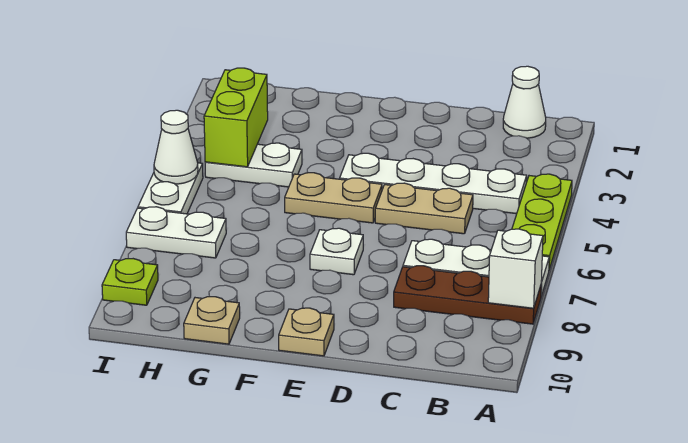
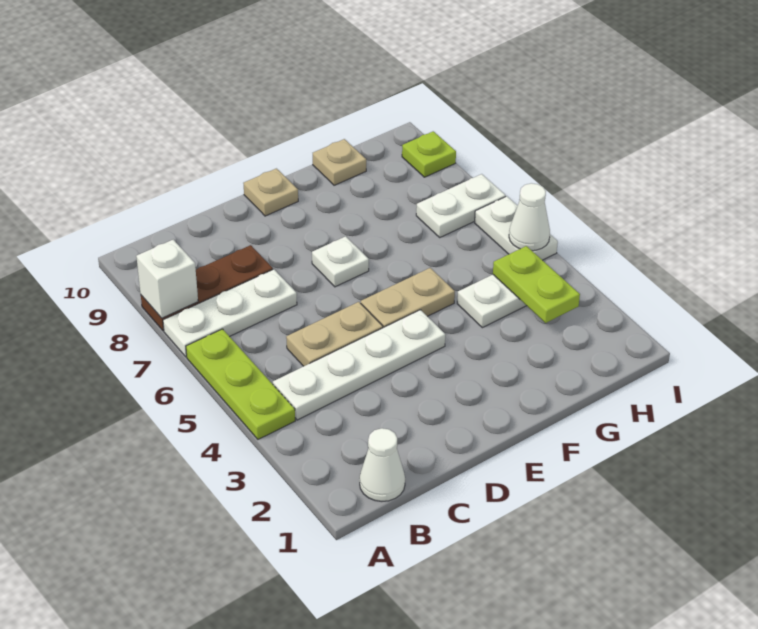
lime 1x2 brick [204,68,268,167] -> lime 1x2 plate [493,246,580,323]

